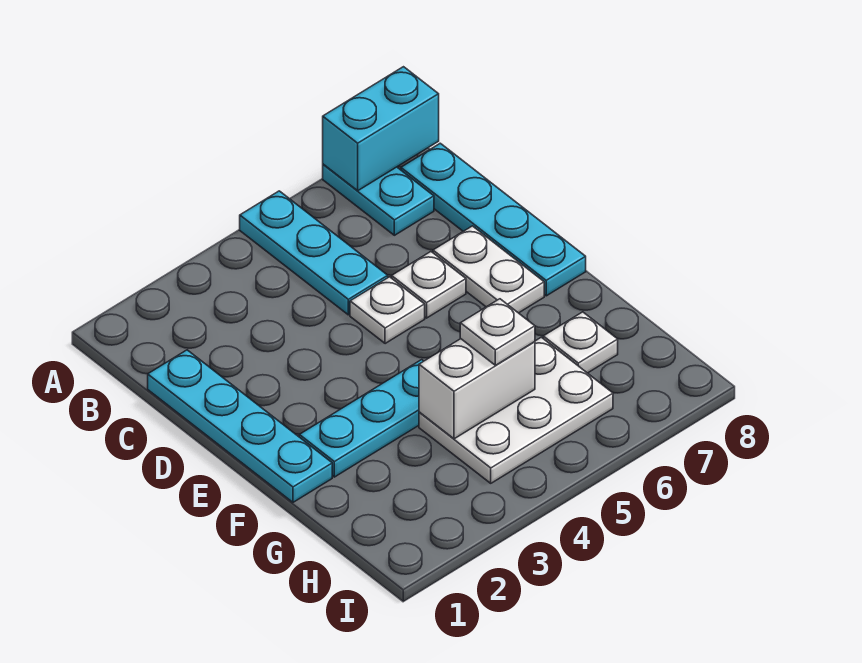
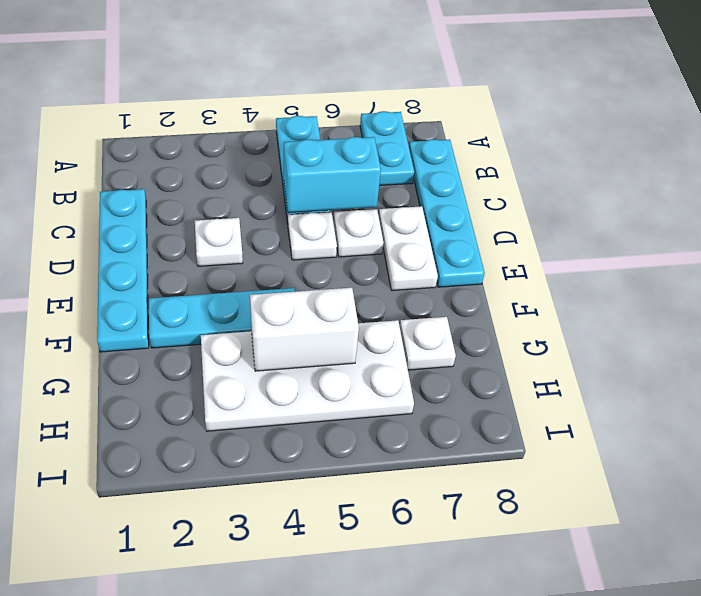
cyan 1x2 brick [323,67,439,191] -> cyan 1x2 brick moved to [284,137,381,213]
white 2x3 plate [419,337,613,483] -> white 2x4 plate [201,320,414,431]
white 1x1 plate [460,299,535,365] -> white 1x1 plate moved to [195,218,243,266]

